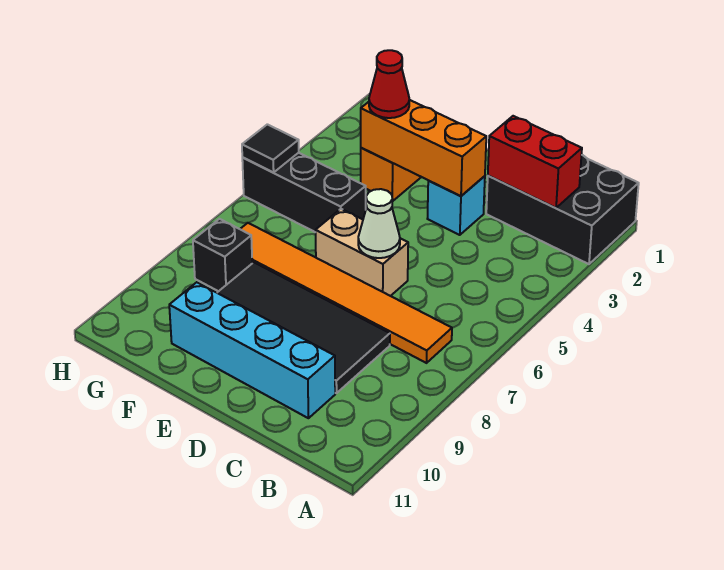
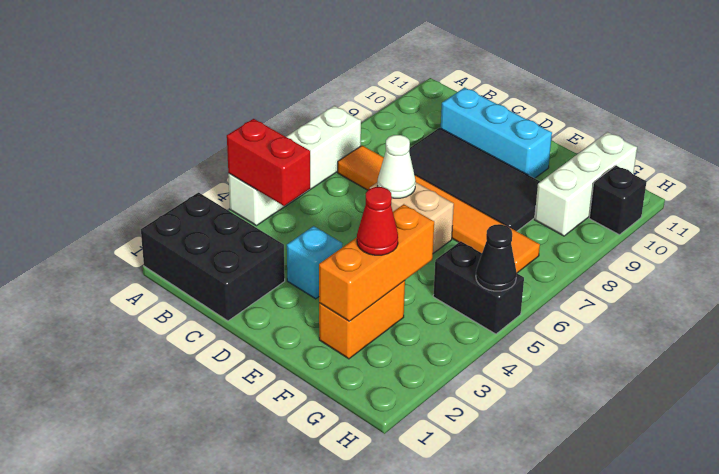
none -> white 1x4 brick [228,106,361,226]
red 1x2 brick [488,116,582,208] -> red 1x2 brick moved to [227,119,310,206]
cyan 1x4 brick [169,282,335,418] -> cyan 1x3 brick [441,87,552,178]
orange 1x3 brick [361,100,486,196] -> orange 1x3 brick turned to [319,204,434,321]
black 1x3 brick [242,153,366,232] -> black 1x2 brick [433,241,524,334]
black 1x1 brick [193,219,252,291] -> black 1x1 brick moved to [589,166,647,235]
none -> white 1x3 brick [534,132,637,236]
black 1x1 tile [242,124,299,172] -> black 1x1 cone [476,224,517,291]

